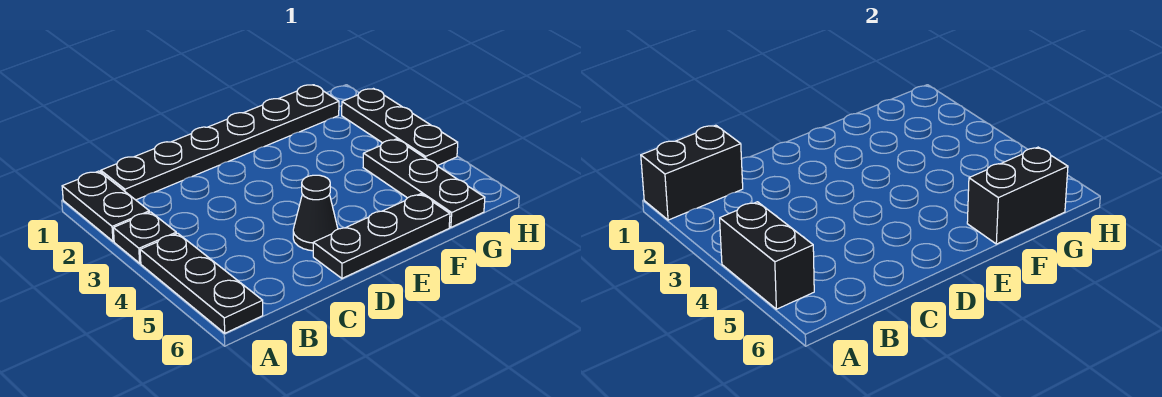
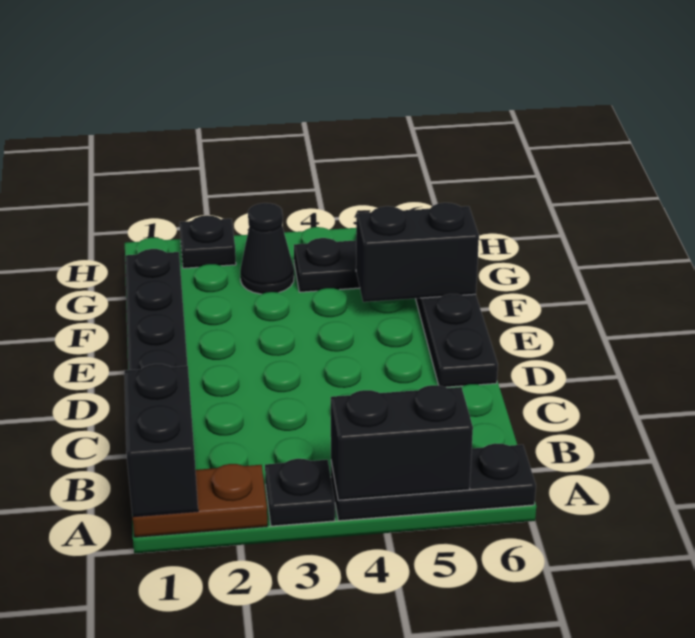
black 1x2 plate [62,171,149,241] -> brown 1x2 plate [133,464,268,537]
black 1x1 cone [293,175,338,251] -> black 1x1 cone moved to [240,203,294,294]
black 1x2 brick [967,147,1068,244] -> black 1x2 brick turned to [356,203,479,302]
black 1x3 plate [342,89,458,166] -> black 1x1 plate [180,215,236,268]

